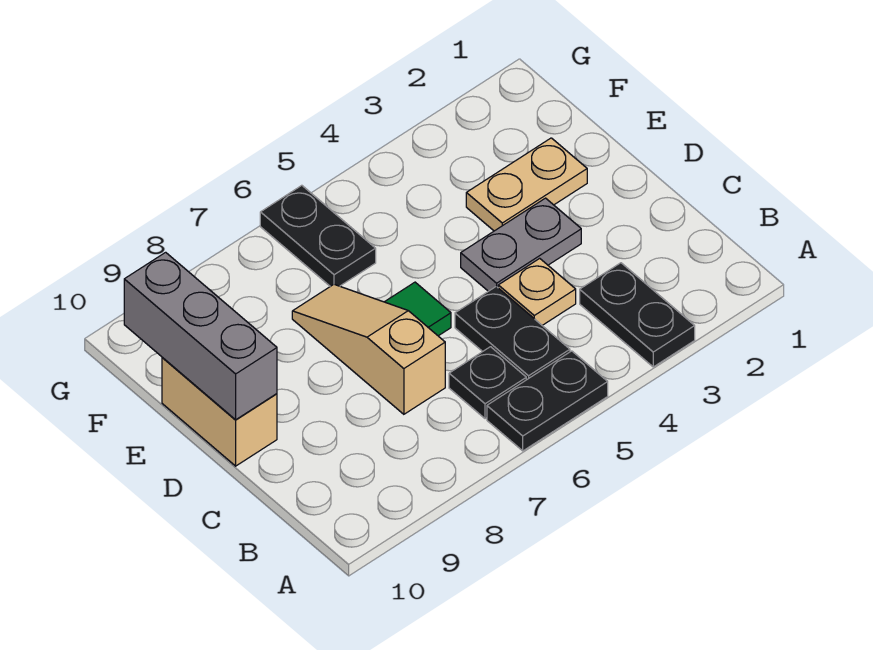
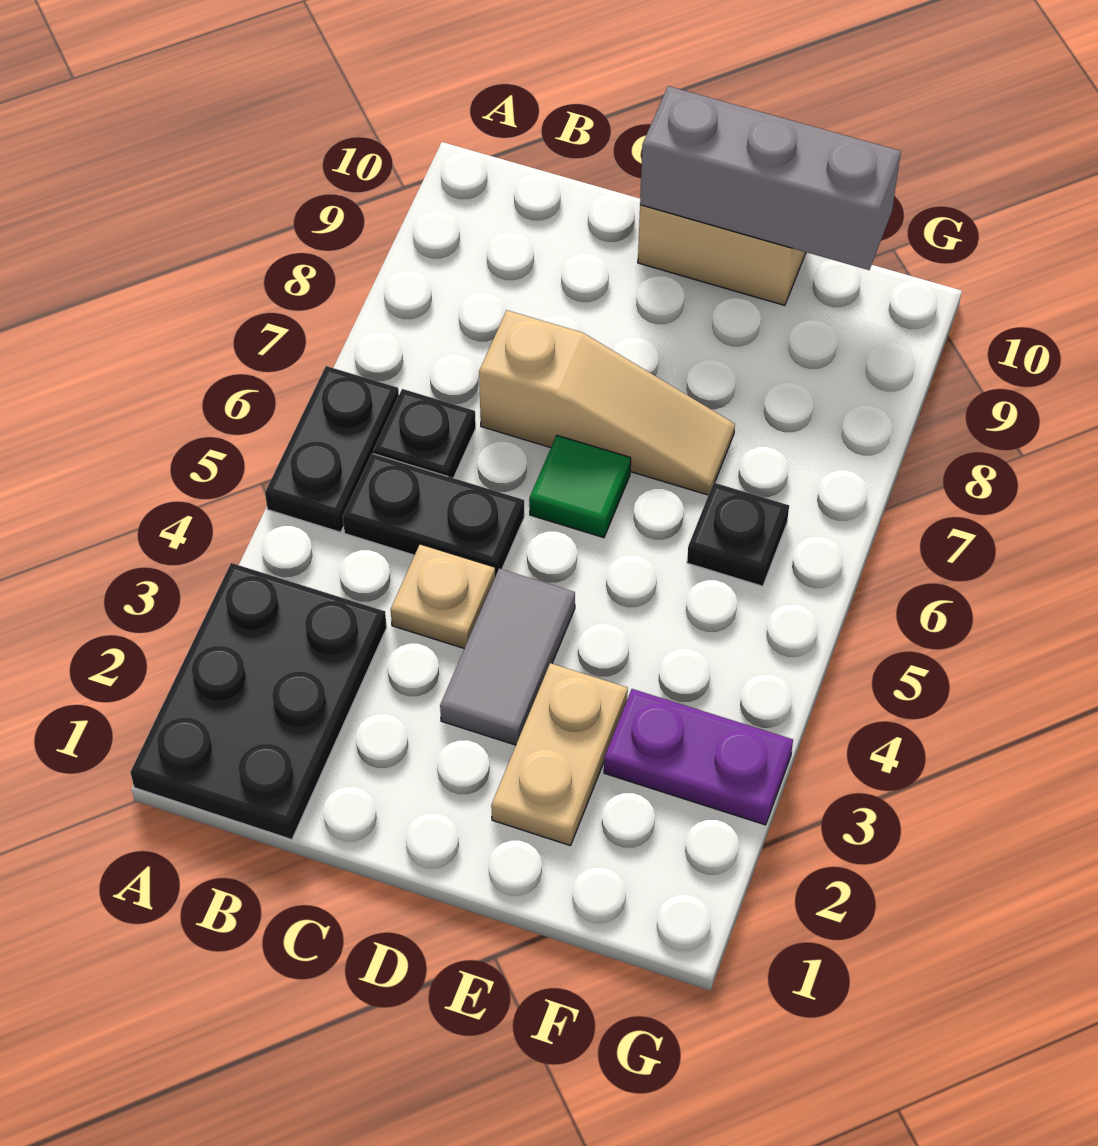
black 1x2 plate [580,263,695,367] -> black 2x3 plate [130,563,387,840]
grey 1x2 plate [461,198,581,291] -> grey 1x2 tile [440,569,575,745]
none -> purple 1x2 plate [604,689,793,825]
black 1x2 plate [260,185,376,286] -> black 1x1 plate [687,483,789,586]

